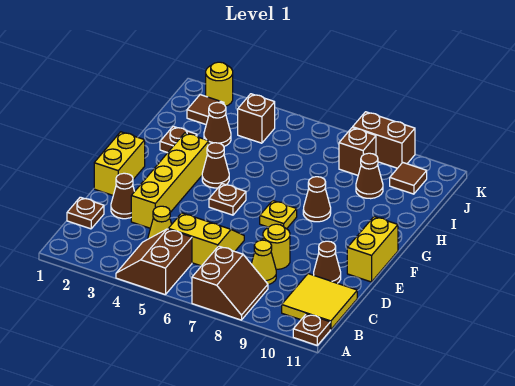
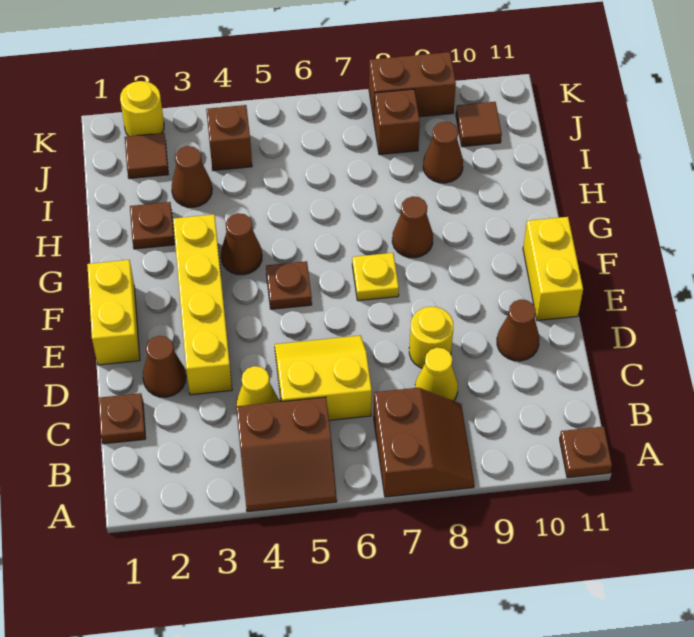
brown 2x2 slope [116,229,192,295] -> brown 2x2 slope turned to [236,397,337,512]
yellow 2x2 tile [282,274,357,330] -> none

